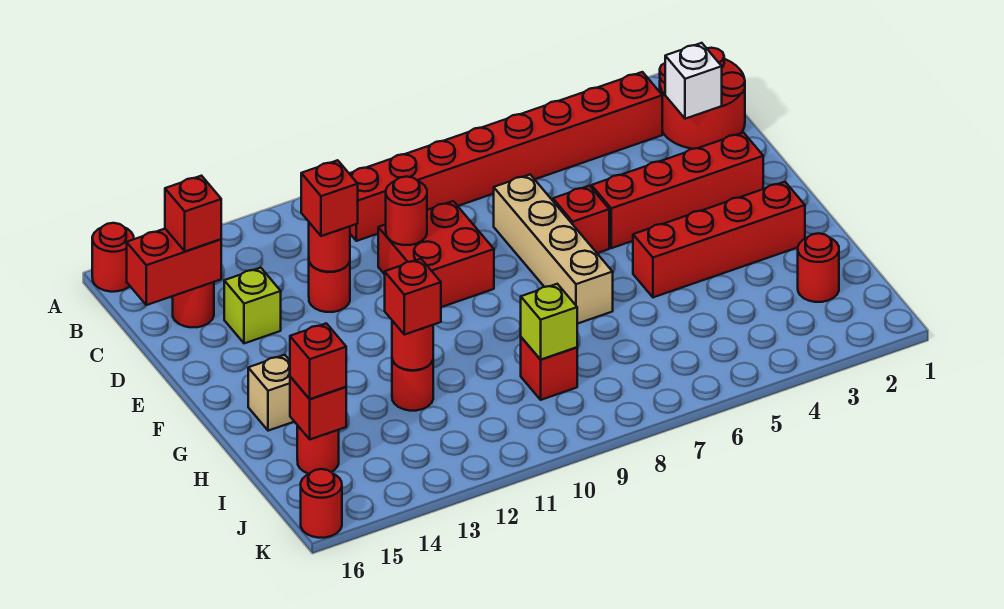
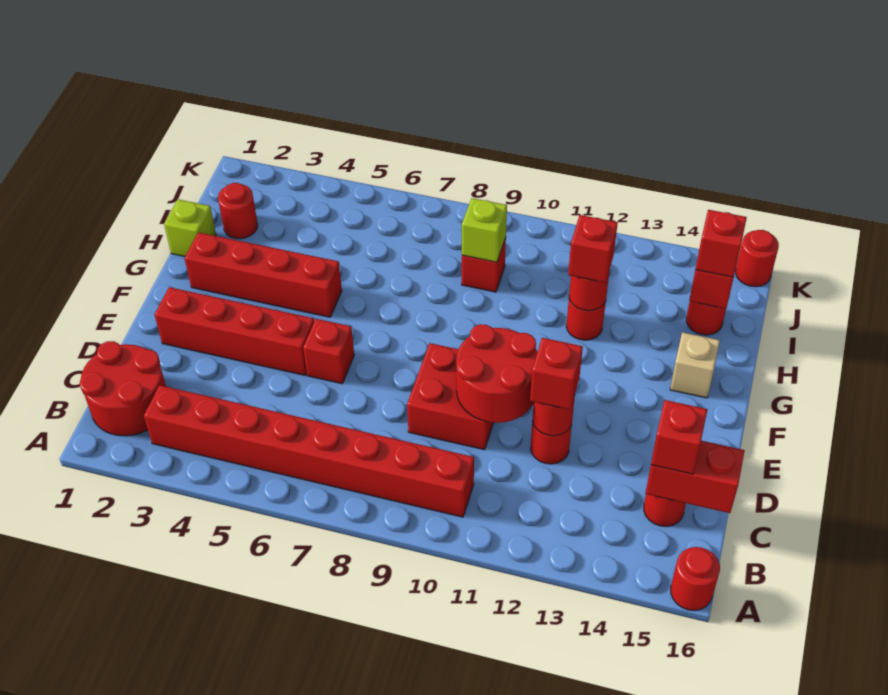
white 1x1 brick [665,43,722,119] -> none
tan 1x4 brick [494,175,613,324] -> none
red 1x1 round brick [386,177,427,245] -> red 2x2 round brick [456,324,537,423]
lime 1x1 brick [224,268,281,343] -> lime 1x1 brick moved to [164,199,216,257]

